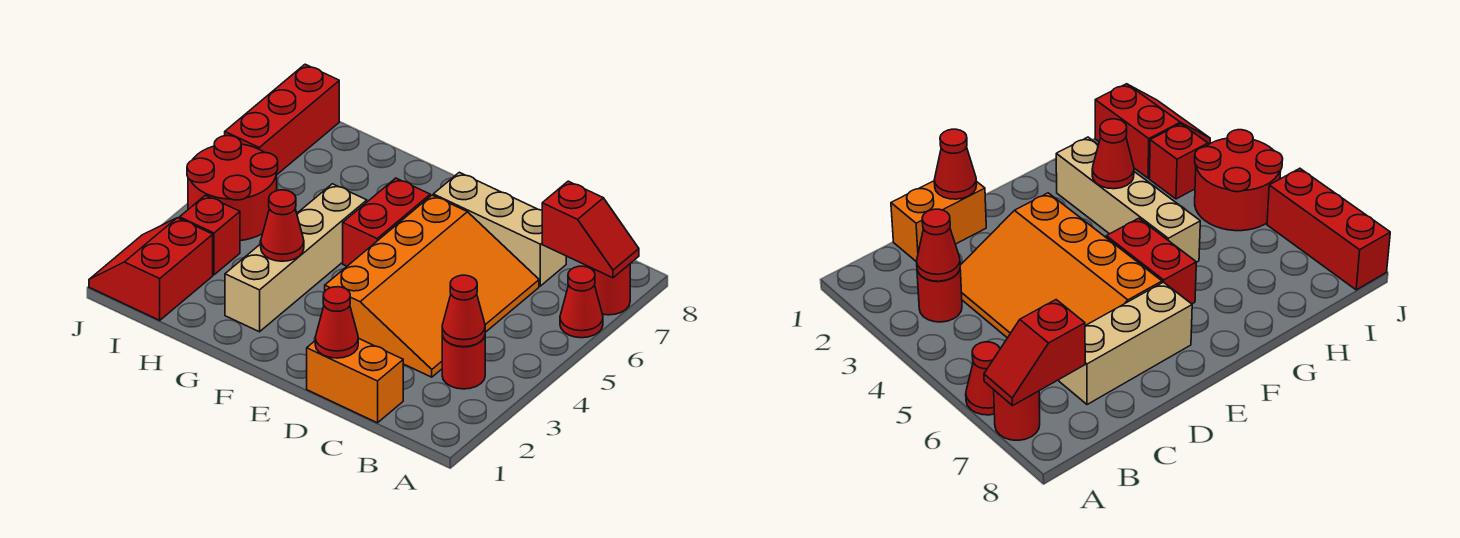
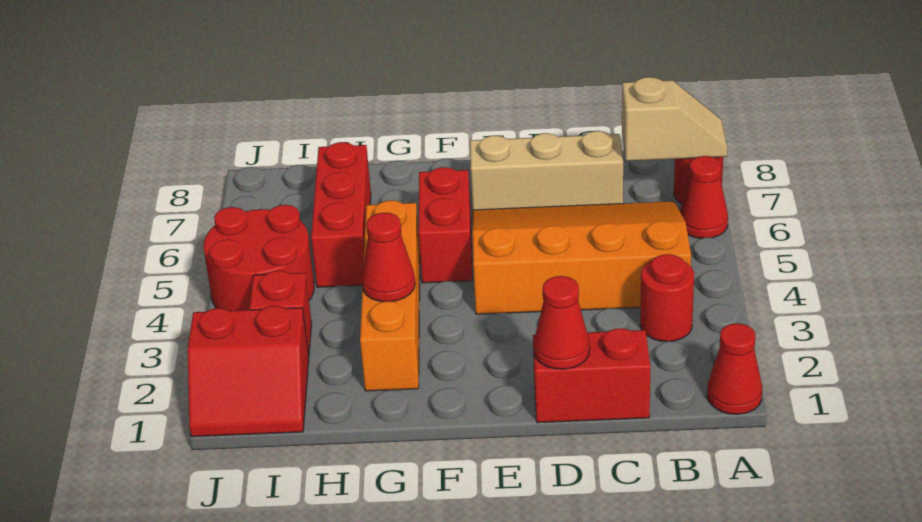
red 1x2 slope [542,181,639,278] -> tan 1x2 slope [622,77,727,161]
red 1x1 cone [442,275,485,347] -> red 1x1 cone moved to [707,323,762,414]
orange 1x2 brick [307,338,403,423] -> red 1x2 brick [533,328,650,423]
orange 3x4 slope [325,195,539,377] -> orange 3x4 slope turned to [472,201,691,314]
tan 1x4 brick [225,184,367,332] -> orange 1x4 brick [360,200,420,391]
red 2x2 slope [89,218,213,320] -> red 2x2 slope turned to [188,306,309,437]
red 1x3 brick [225,64,339,174] -> red 1x3 brick moved to [311,142,371,287]

